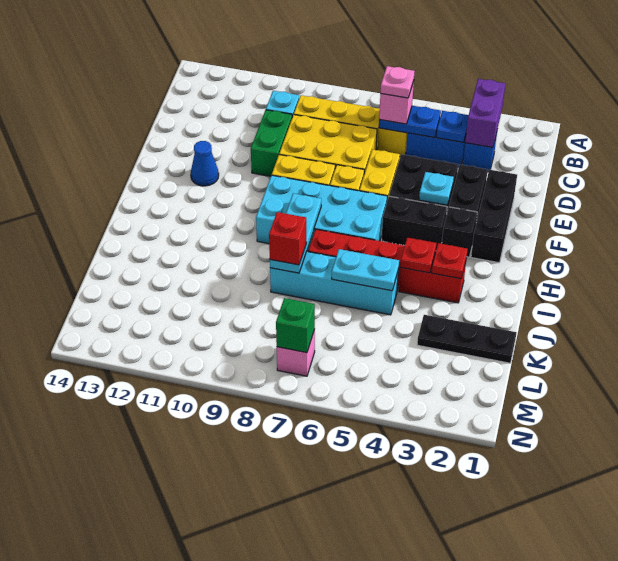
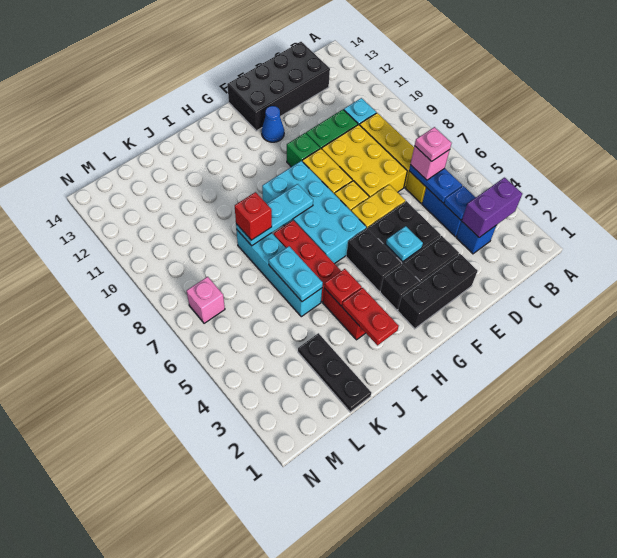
none -> black 2x4 brick [227,42,330,131]
red 1x1 plate [432,243,468,279] -> red 1x2 plate [342,288,399,345]
green 1x1 brick [276,298,315,353] -> green 1x1 brick moved to [287,133,320,167]

